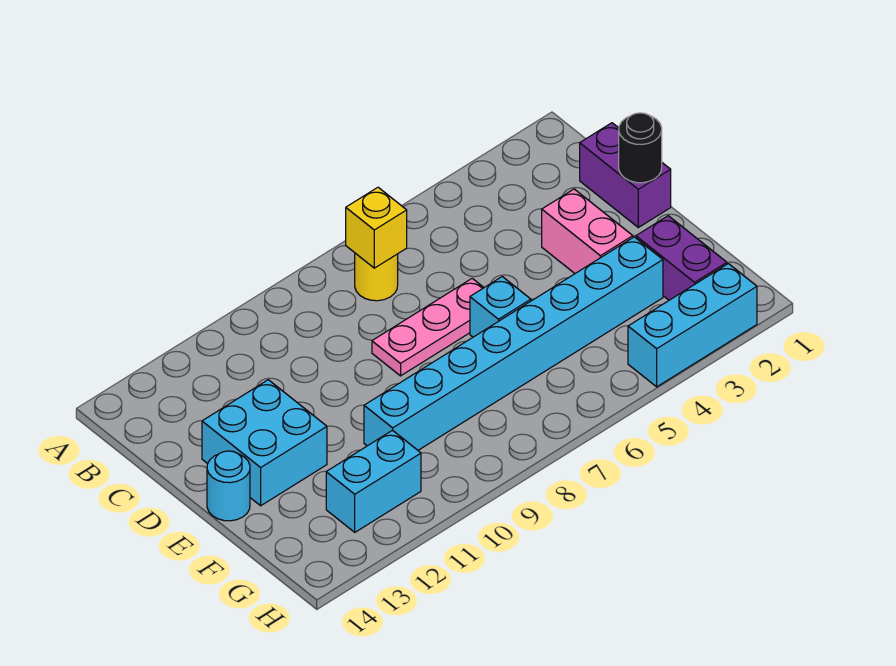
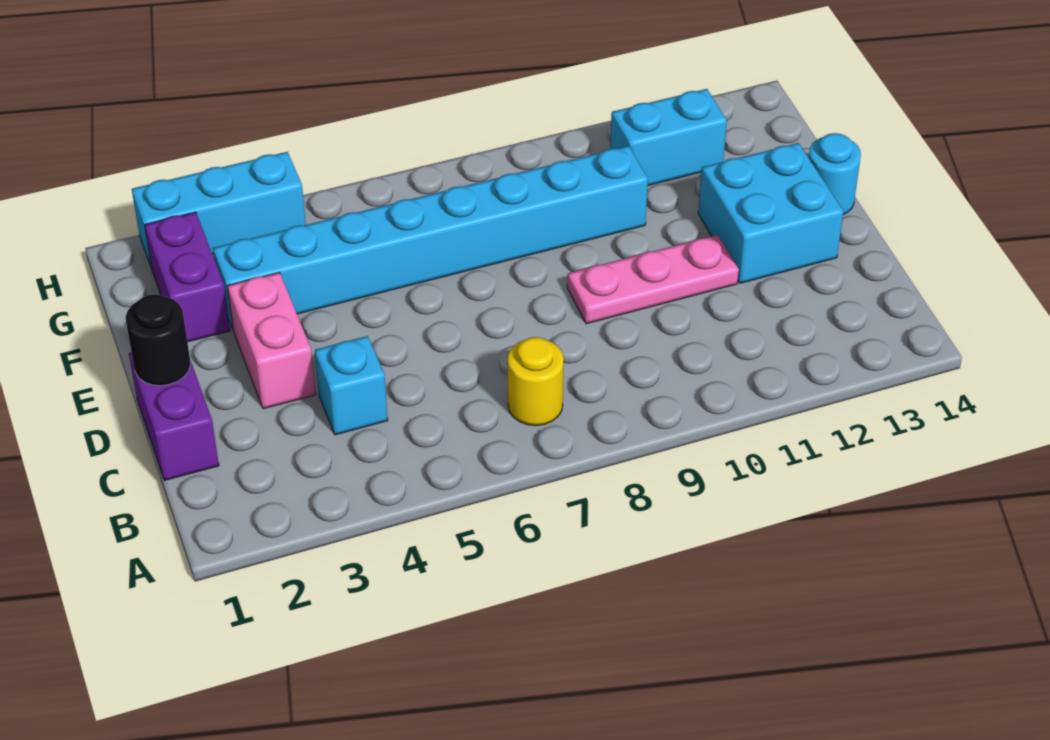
yellow 1x1 brick [346,187,407,268] -> none
pink 1x3 plate [372,278,484,376] -> pink 1x3 plate moved to [567,235,739,324]
cyan 1x1 brick [470,277,531,337] -> cyan 1x1 brick moved to [315,336,388,435]

